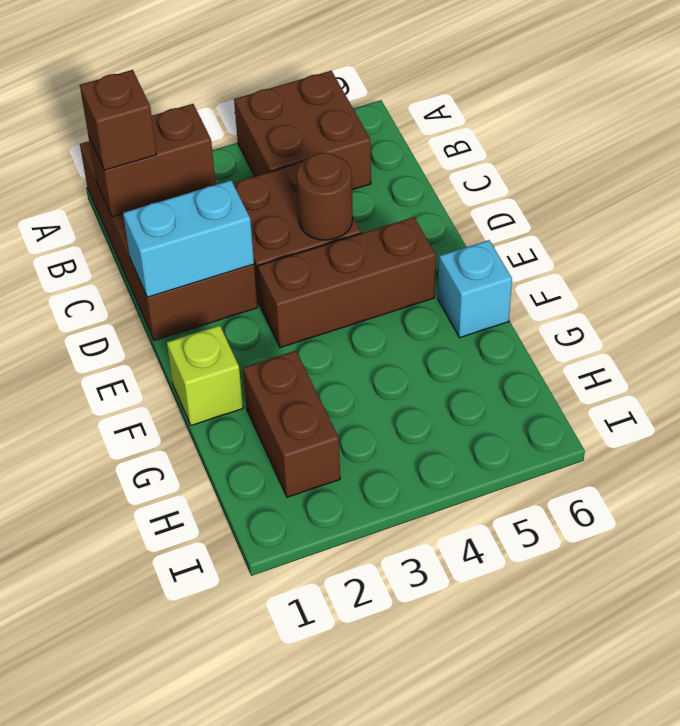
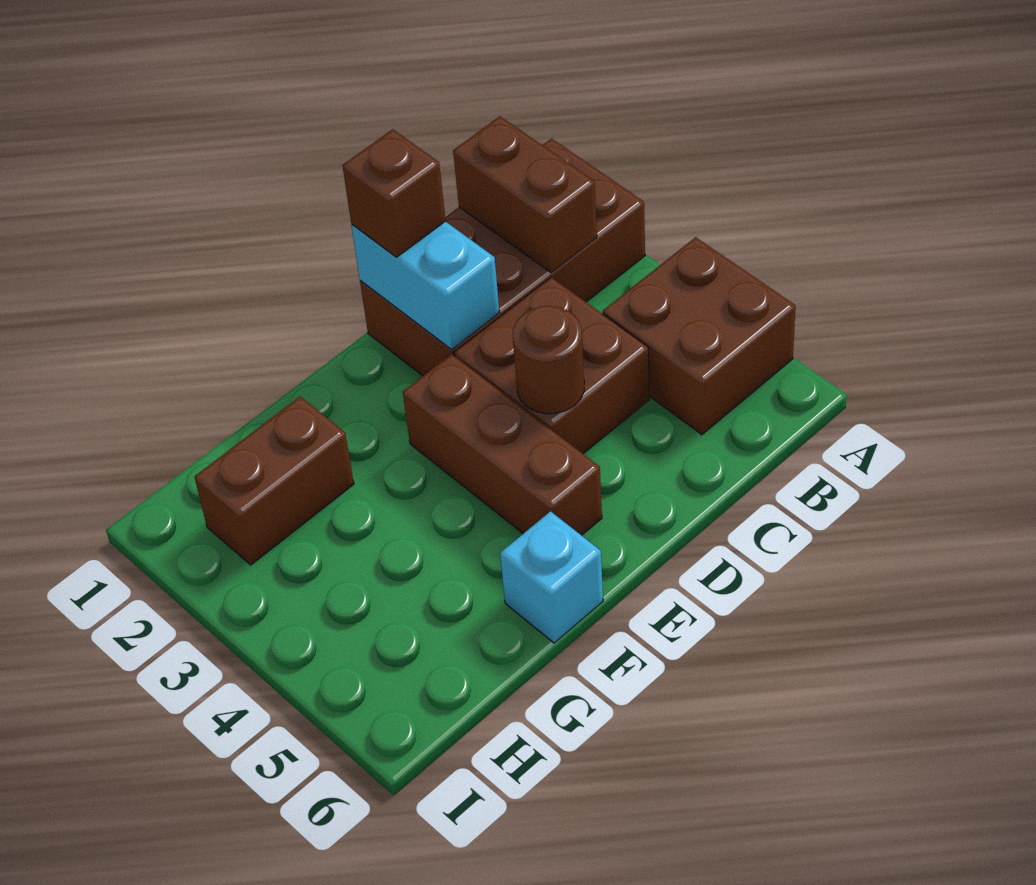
brown 1x1 brick [80,70,157,170] -> brown 1x1 brick moved to [342,129,446,257]
lime 1x1 brick [167,325,243,425] -> none

